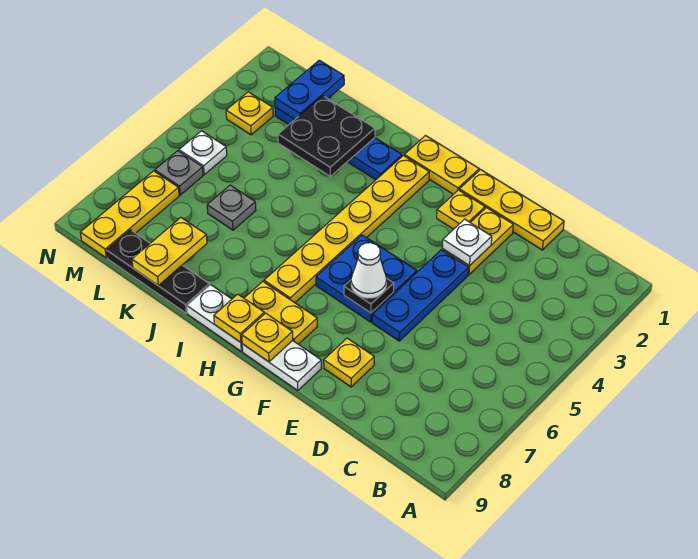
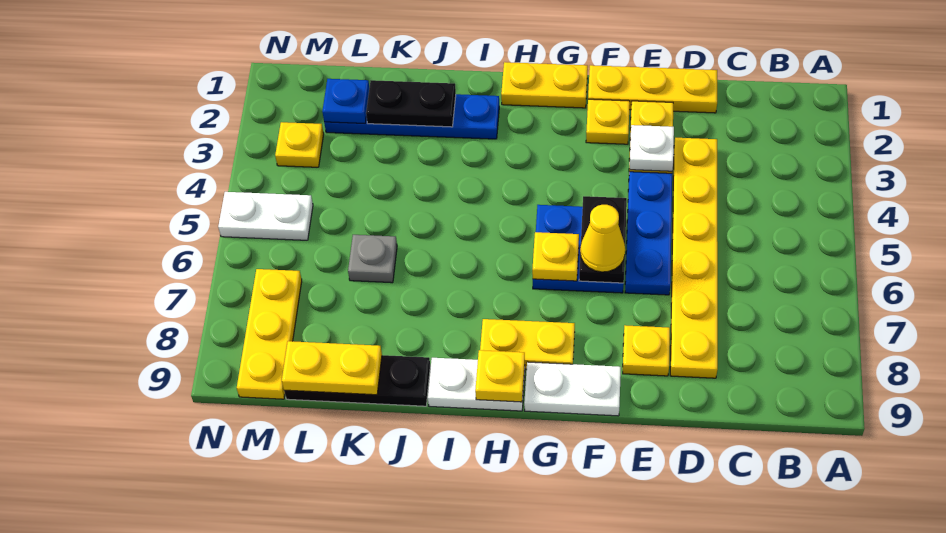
black 1x1 plate [344,278,394,313] -> black 1x2 plate [579,196,627,283]
white 1x1 cone [351,243,387,298] -> yellow 1x1 cone [580,205,625,272]
yellow 1x1 plate [242,313,293,362] -> yellow 1x1 plate moved to [532,232,579,281]
yellow 1x6 plate [264,156,429,303] -> yellow 1x6 plate moved to [670,138,718,378]
black 2x2 plate [278,96,375,176] -> black 1x2 plate [366,80,456,127]
yellow 1x2 plate [132,218,207,286] -> yellow 1x2 plate turned to [282,341,382,395]
blue 1x2 plate [275,60,344,119] -> blue 1x1 plate [322,79,369,123]
white 1x1 plate [179,131,227,175] -> white 1x2 plate [218,192,313,240]
grey 1x1 plate [155,151,203,195] -> none

